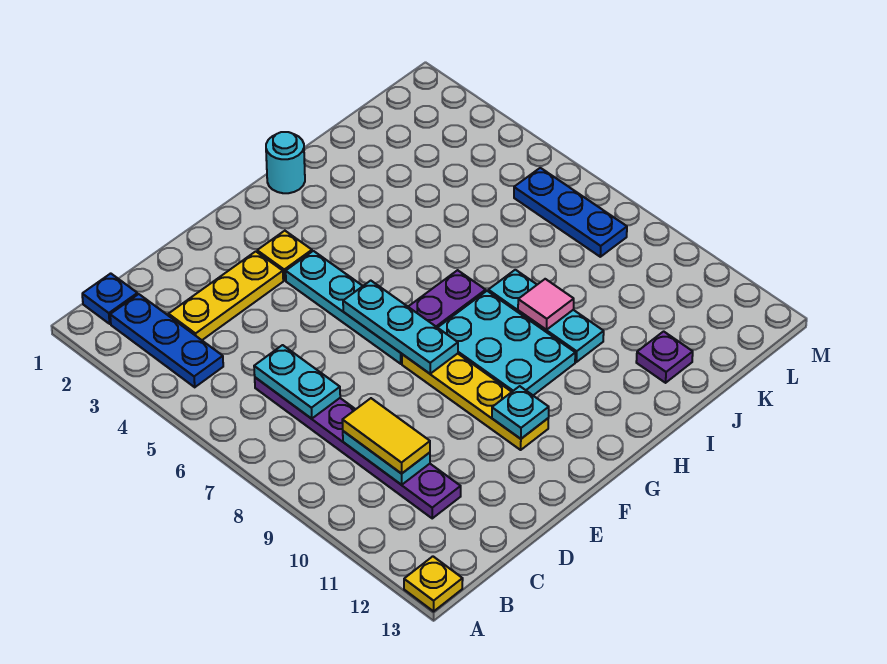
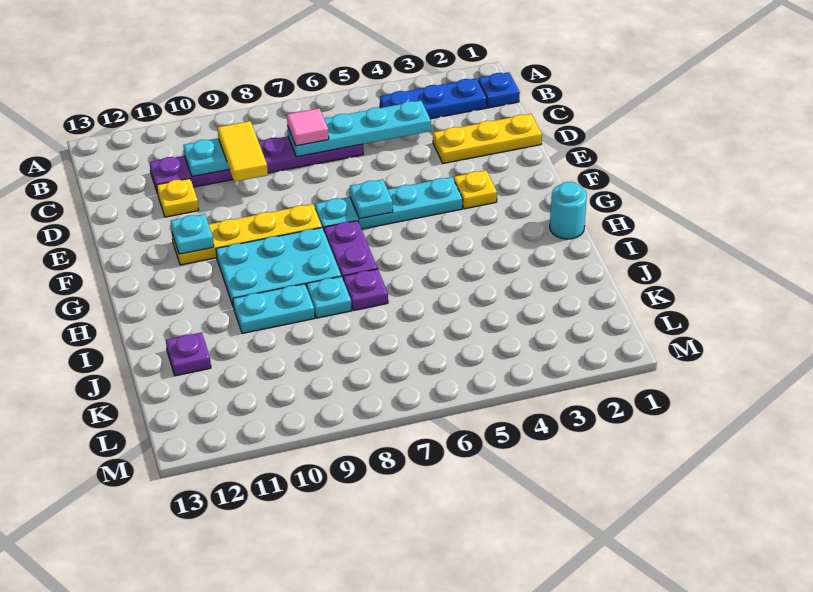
yellow 1x1 plate [404,556,463,611] -> yellow 1x1 plate moved to [157,178,199,217]
yellow 1x3 plate [169,251,283,340] -> yellow 1x3 plate turned to [433,114,542,163]
cyan 1x2 plate [254,345,340,419] -> cyan 1x4 plate [287,101,431,157]
yellow 1x2 tile [342,398,430,474] -> yellow 1x2 tile turned to [217,121,268,182]
cyan 1x3 plate [343,281,458,374] -> cyan 1x1 plate [350,179,393,219]
none -> purple 1x1 plate [343,269,388,310]
pink 1x1 tile [518,279,574,330] -> pink 1x1 tile moved to [287,108,329,146]
blue 1x3 plate [514,168,627,257] -> none

